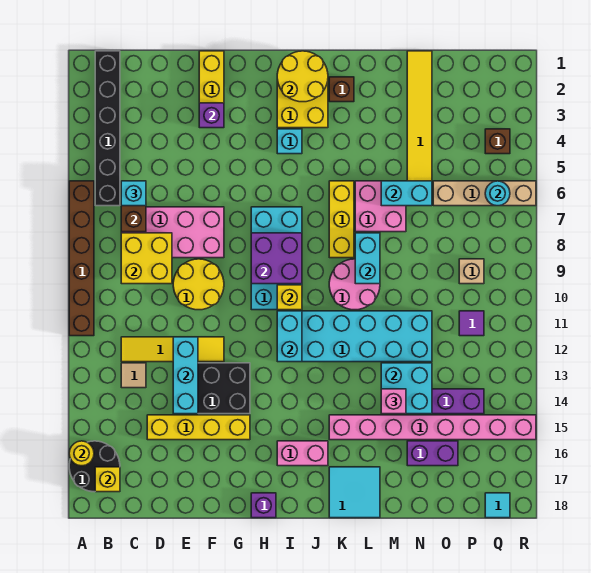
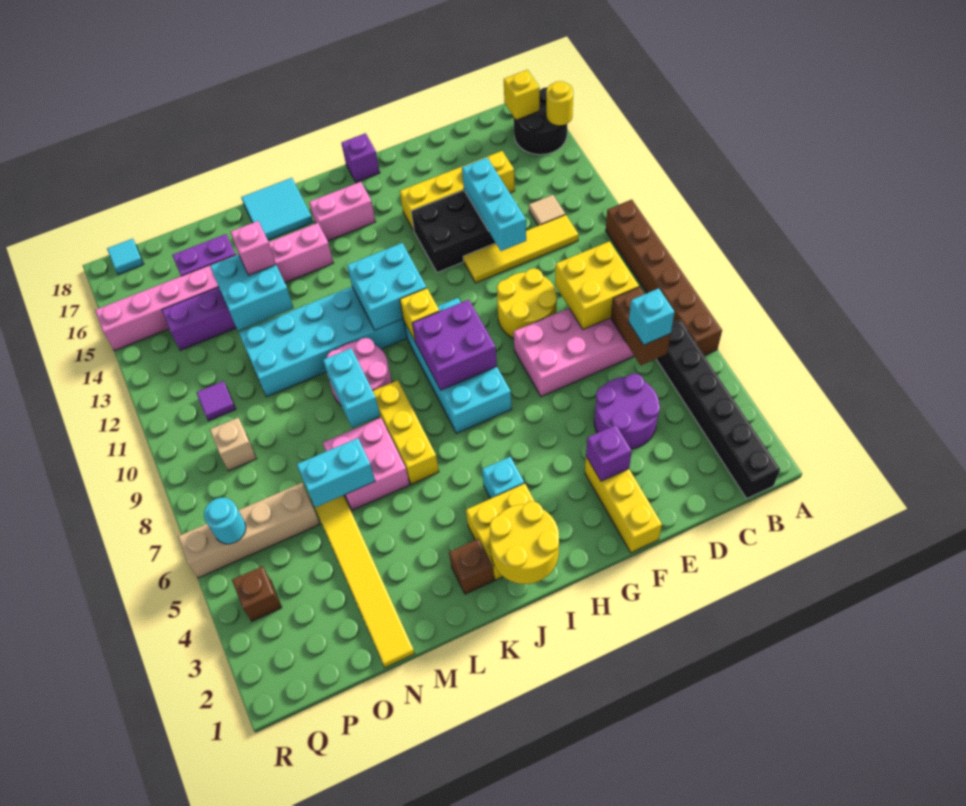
none -> purple 2x2 round brick [594,373,660,449]
cyan 1x2 brick [277,311,302,362] -> cyan 2x2 brick [347,243,427,330]

